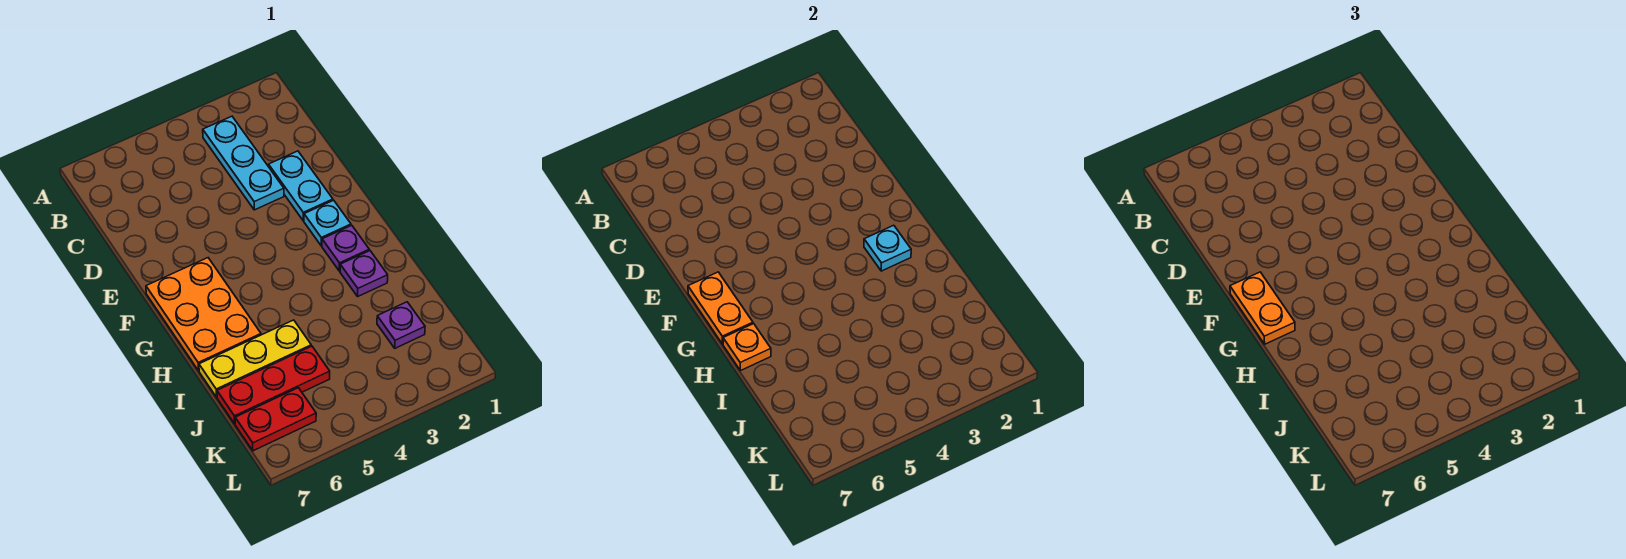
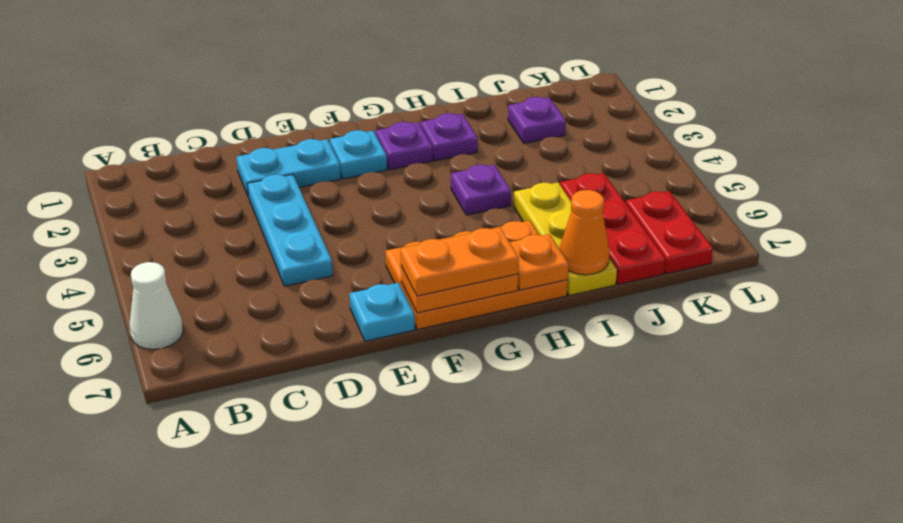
none -> white 1x1 cone [130,262,183,349]
cyan 1x3 plate [203,116,284,210] -> cyan 1x3 plate turned to [247,175,333,286]
cyan 1x1 plate [864,225,911,271] -> cyan 1x1 plate moved to [350,283,415,341]
none -> purple 1x1 plate [451,164,511,215]
none -> orange 1x1 cone [560,190,610,275]

